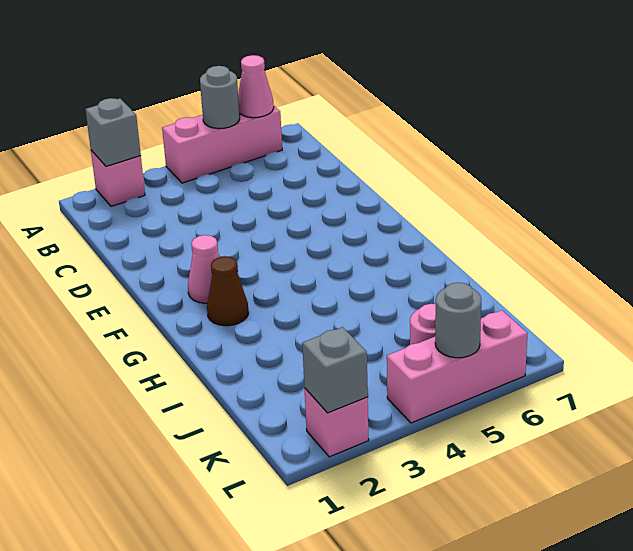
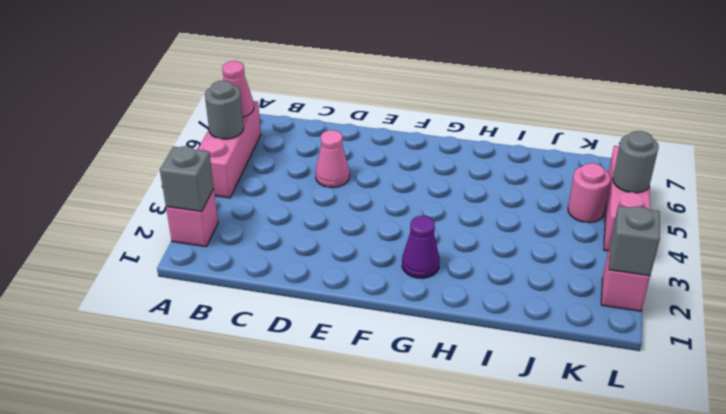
pink 1x1 cone [188,235,219,303] -> pink 1x1 cone moved to [315,130,350,188]
brown 1x1 cone [207,256,248,326] -> purple 1x1 cone [402,216,440,278]

